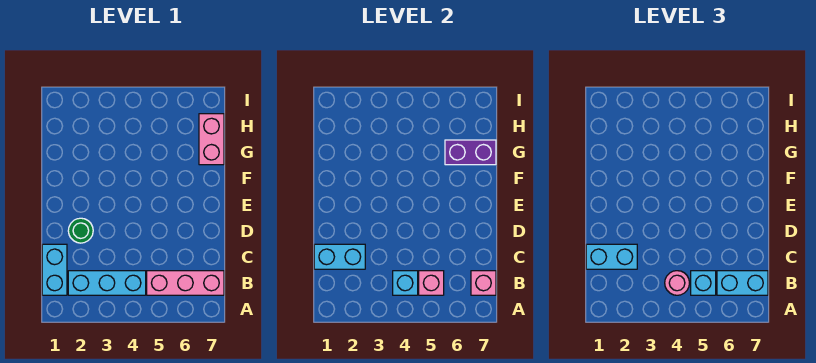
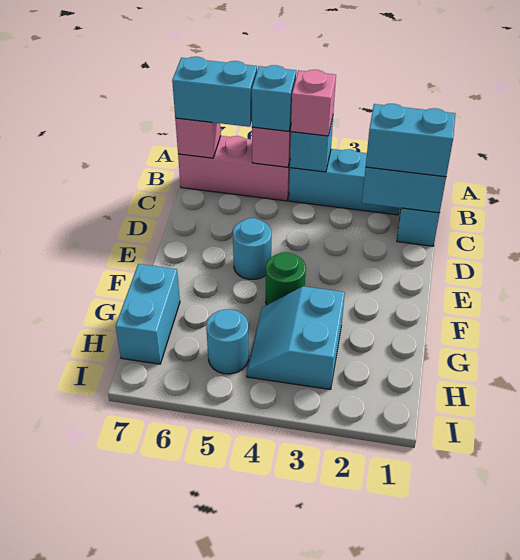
pink 1x1 round brick [665,271,689,295] -> pink 1x1 brick [291,70,336,136]
green 1x1 round brick [68,218,93,243] -> green 1x1 round brick moved to [266,252,306,305]
none -> cyan 1x1 round brick [233,218,271,279]
none -> cyan 2x2 slope [247,286,345,389]
purple 1x2 brick [445,140,496,165] -> none
pink 1x2 brick [199,114,224,165] -> cyan 1x2 brick [116,264,180,364]
none -> cyan 1x1 round brick [206,309,249,374]

